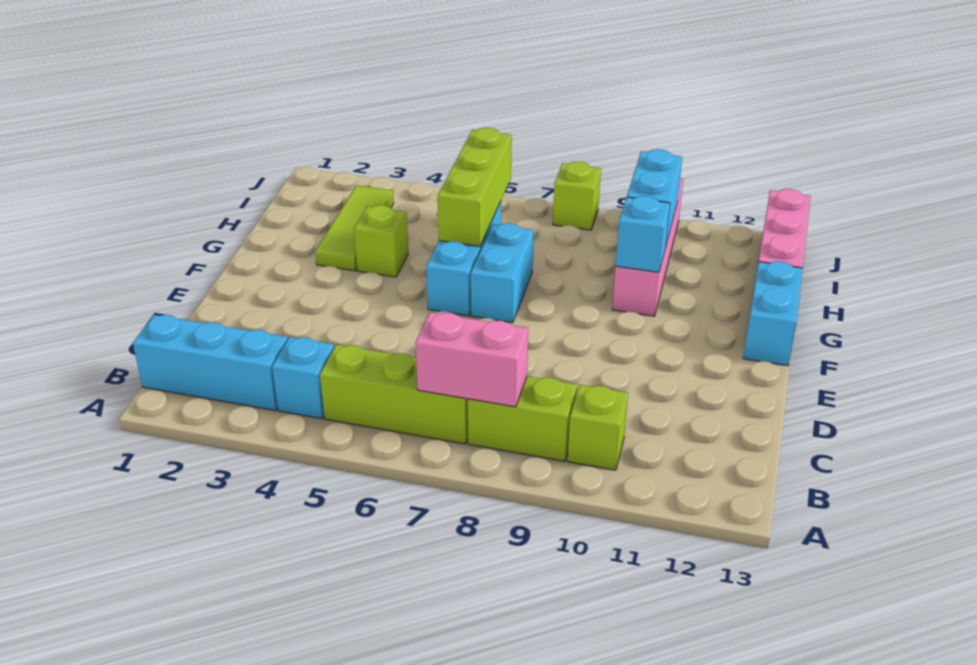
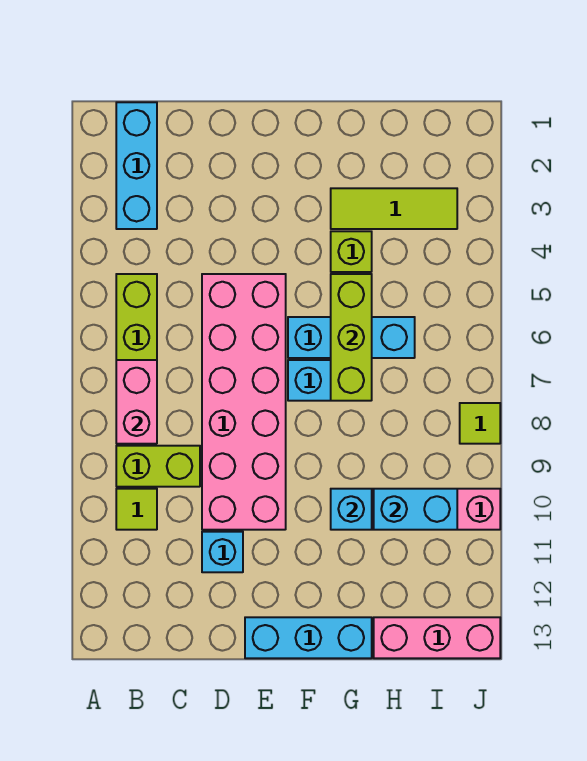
cyan 1x1 brick [272,337,334,419] -> cyan 1x1 brick moved to [202,532,243,572]
lime 1x2 brick [468,376,577,461] -> lime 1x2 brick turned to [116,446,200,487]
lime 1x1 brick [568,385,628,470] -> lime 1x1 tile [116,489,157,530]
none -> pink 2x6 brick [202,274,286,530]
cyan 1x2 brick [743,261,803,366] -> cyan 1x3 brick [245,617,372,658]
lime 1x3 brick [438,128,512,246] -> lime 1x3 brick turned to [331,274,372,401]
lime 1x1 brick [553,162,601,230] -> lime 1x1 tile [460,403,500,444]

